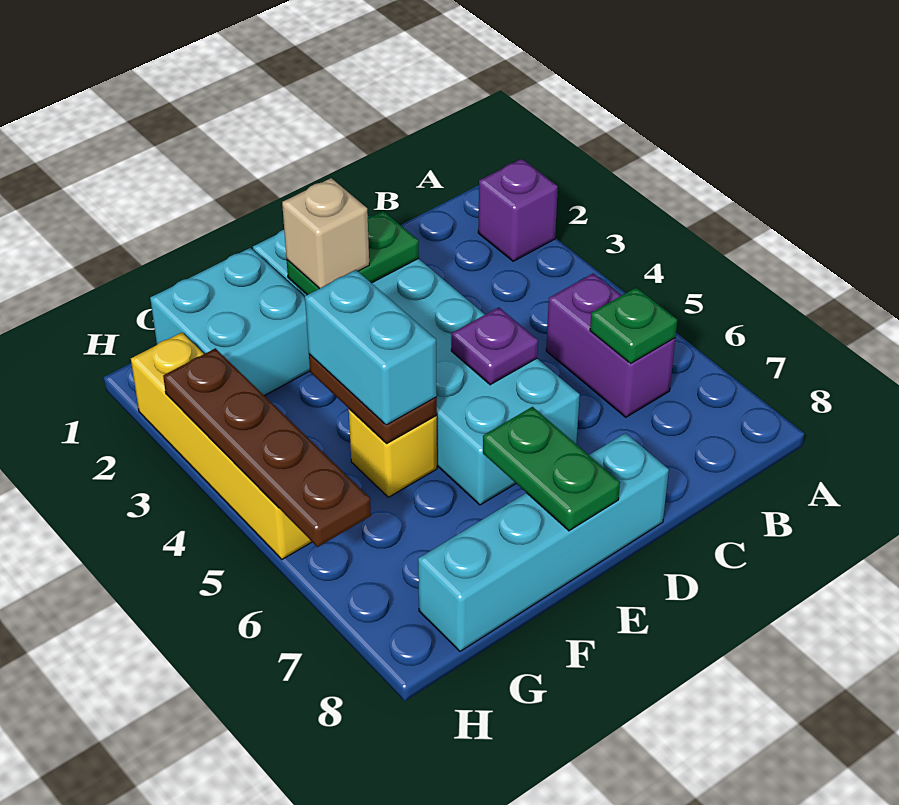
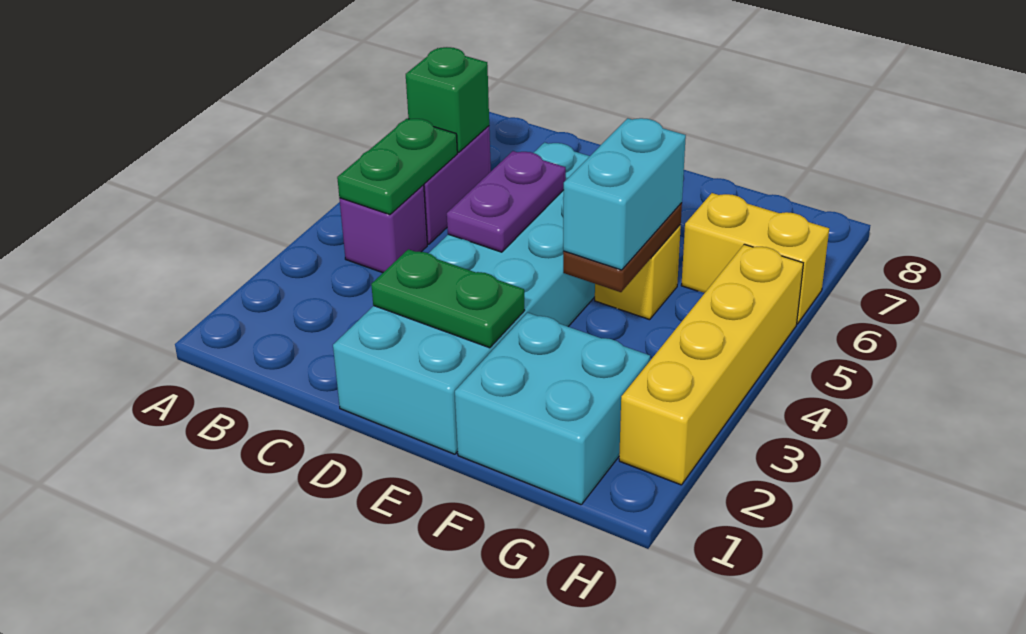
purple 1x1 brick [478,159,558,261] -> purple 1x1 brick moved to [339,185,427,273]
green 1x1 plate [590,287,677,363] -> green 1x1 brick [406,47,489,152]
purple 1x1 plate [451,307,538,385] -> purple 1x2 plate [447,151,566,252]
cyan 1x4 brick [418,433,669,651] -> none
tan 1x1 brick [282,178,369,289] -> none
green 1x2 plate [483,407,620,531] -> green 1x2 plate moved to [337,119,457,215]
none -> yellow 1x2 brick [681,193,829,324]
brown 1x4 plate [163,348,371,547] -> none

